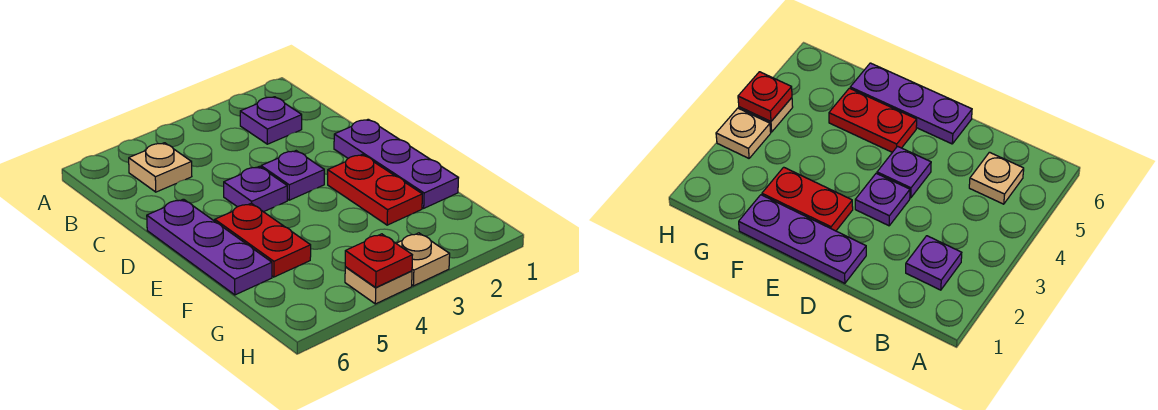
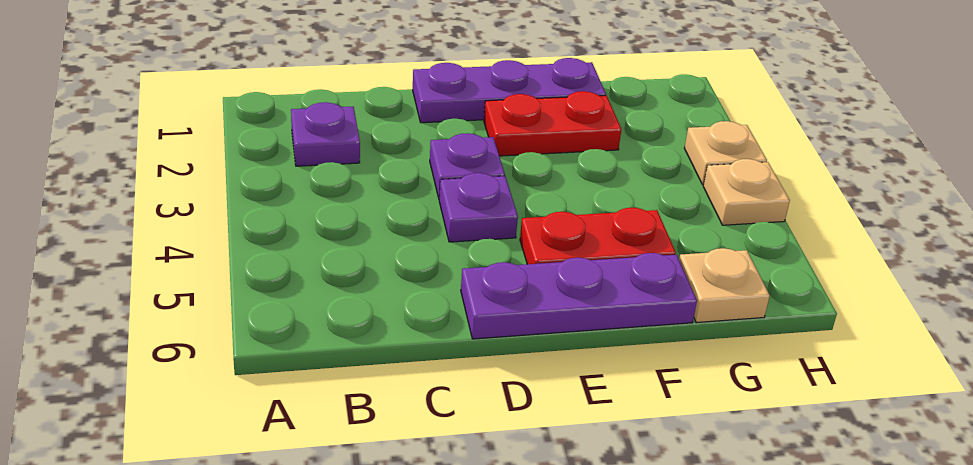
tan 1x1 plate [129,143,192,192] -> tan 1x1 plate moved to [679,248,770,323]
red 1x1 plate [345,234,412,288] -> none

